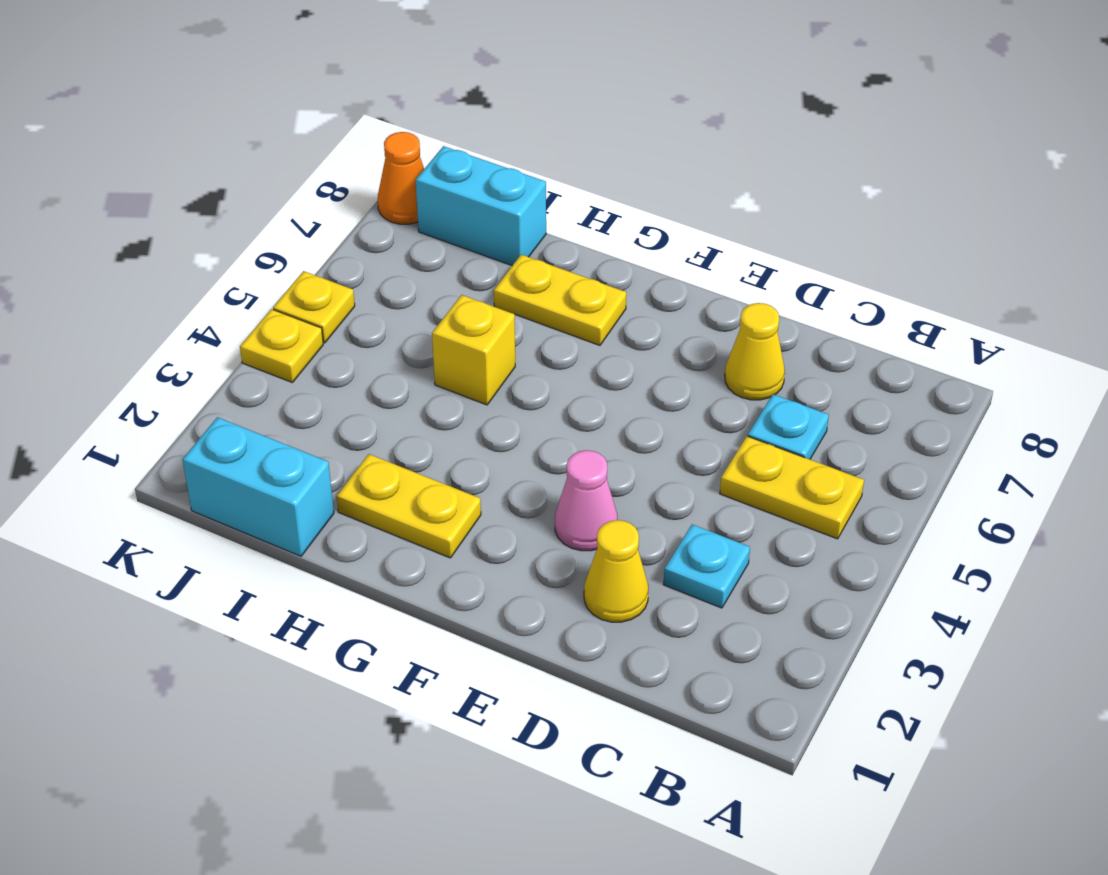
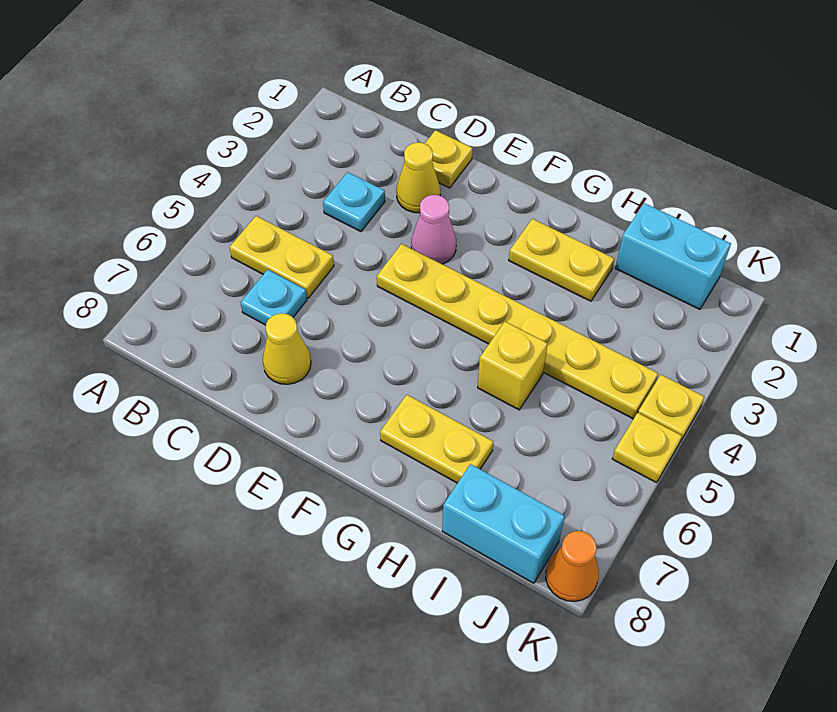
none -> yellow 1x1 plate [425,130,473,188]
none -> yellow 1x6 plate [377,244,658,419]

